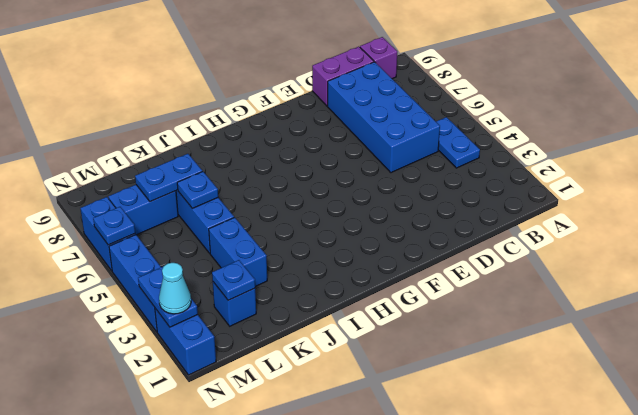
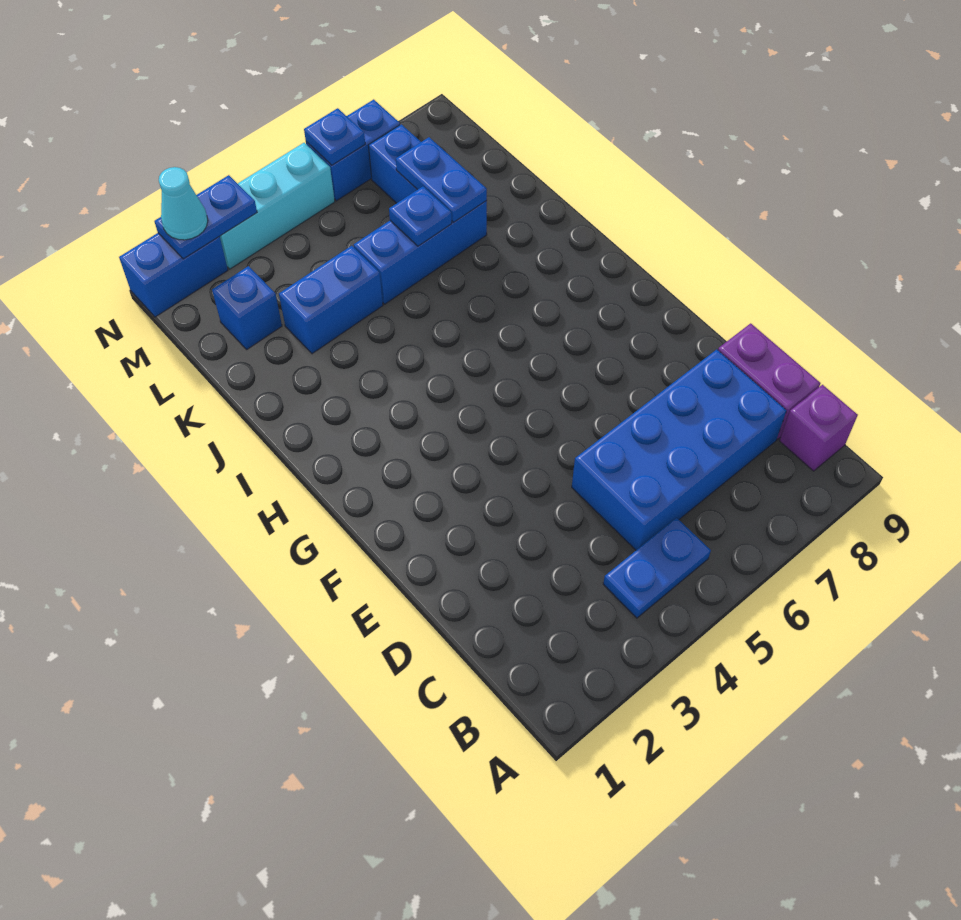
blue 1x1 plate [212,260,255,301] -> none
blue 1x3 brick [109,235,161,332] -> cyan 1x3 brick [220,143,335,269]

